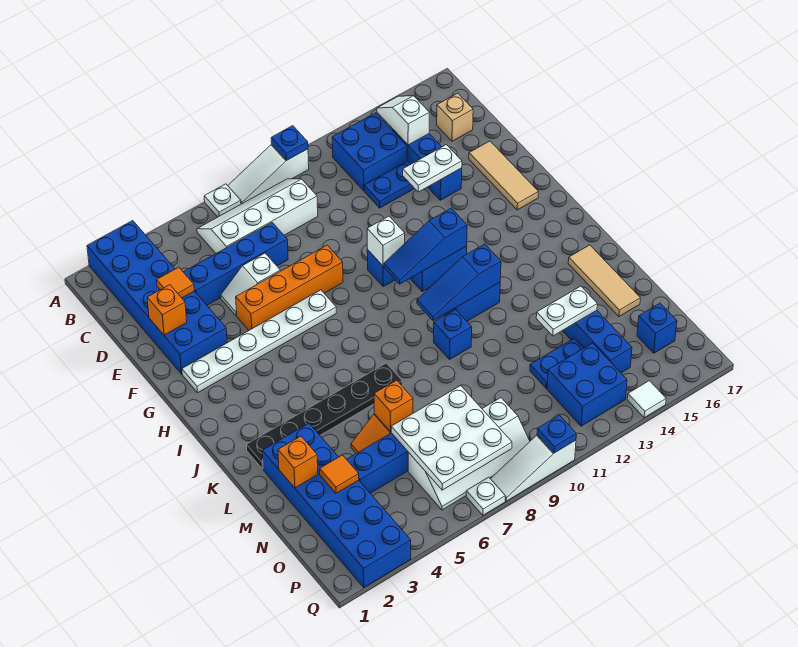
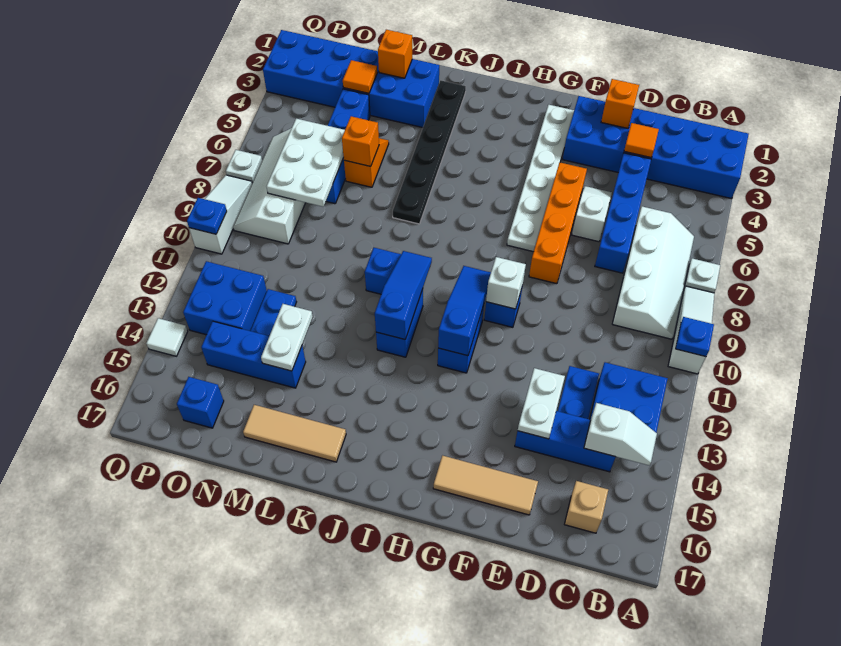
white 3x3 plate [391,385,512,490] -> white 2x3 plate [266,119,345,207]

